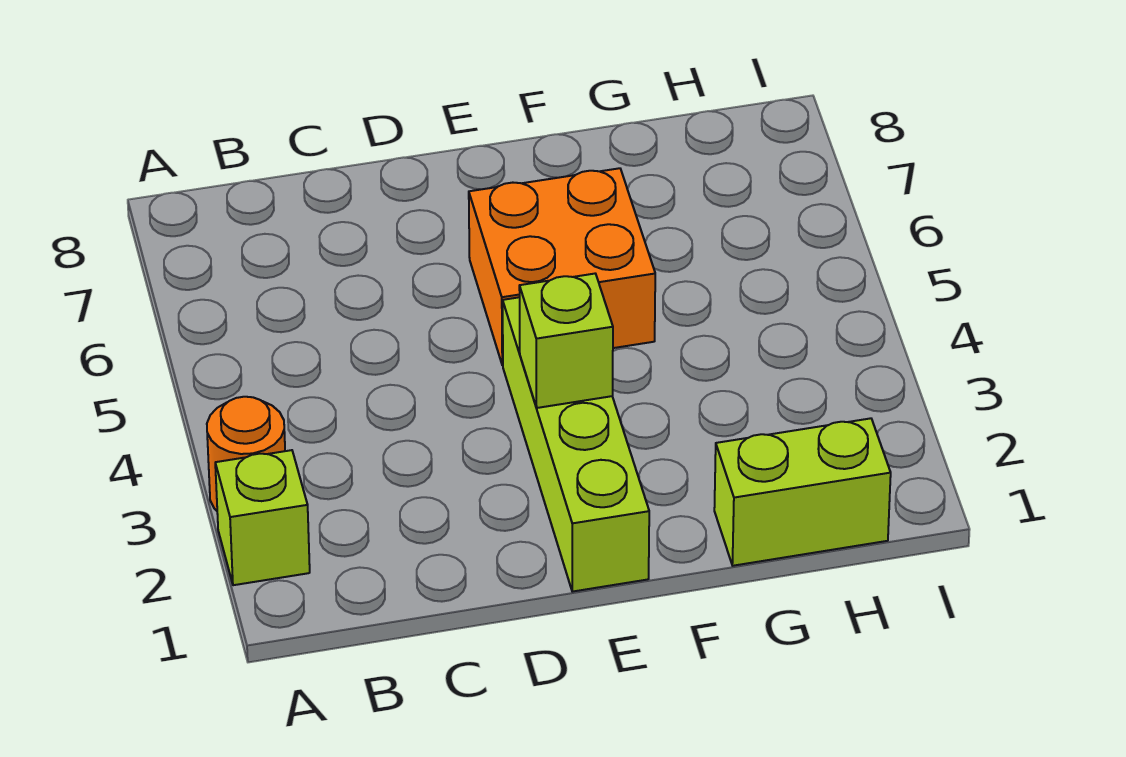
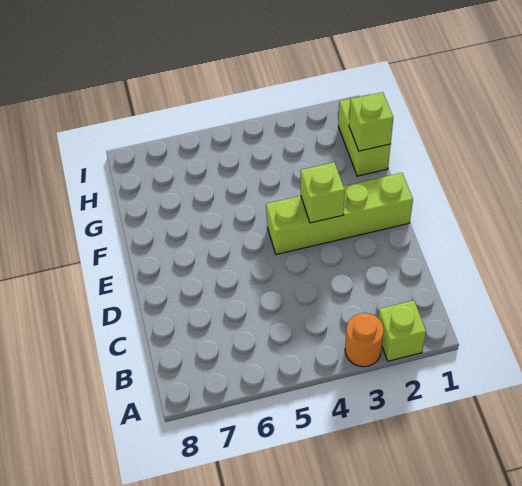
orange 2x2 brick [469,168,655,365] -> none
none -> lime 1x1 brick [349,92,393,151]

